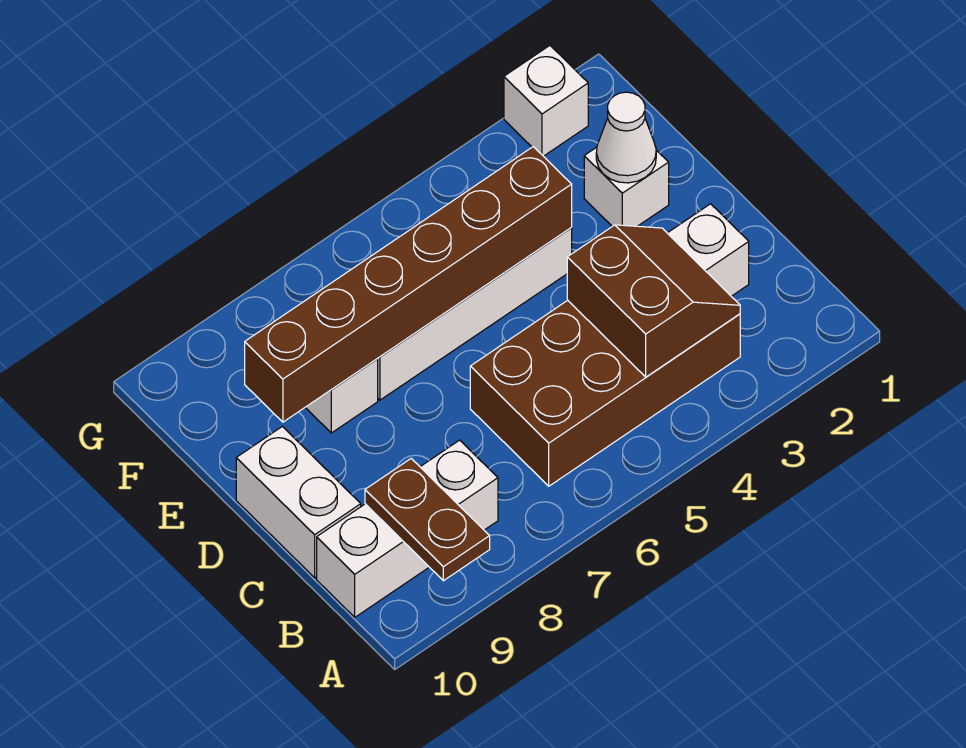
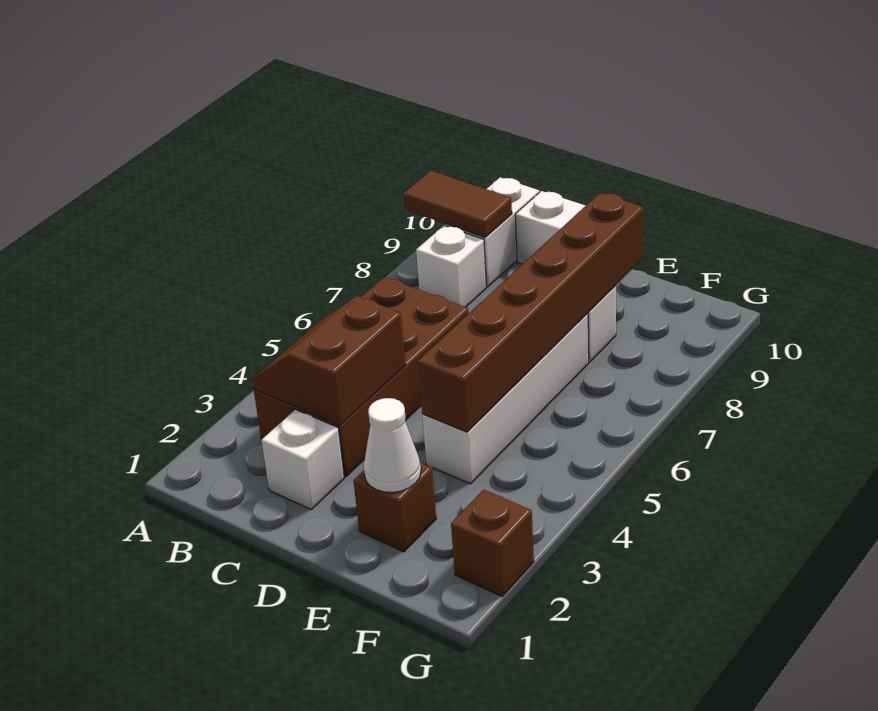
brown 1x2 plate [365,459,490,581] -> brown 1x2 tile [403,171,512,237]
brown 2x2 slope [567,225,740,377] -> brown 2x2 slope turned to [252,296,406,425]
white 1x1 brick [584,147,669,226] -> brown 1x1 brick [353,463,436,552]
white 1x1 brick [504,46,588,156] -> brown 1x1 brick [451,490,534,596]

